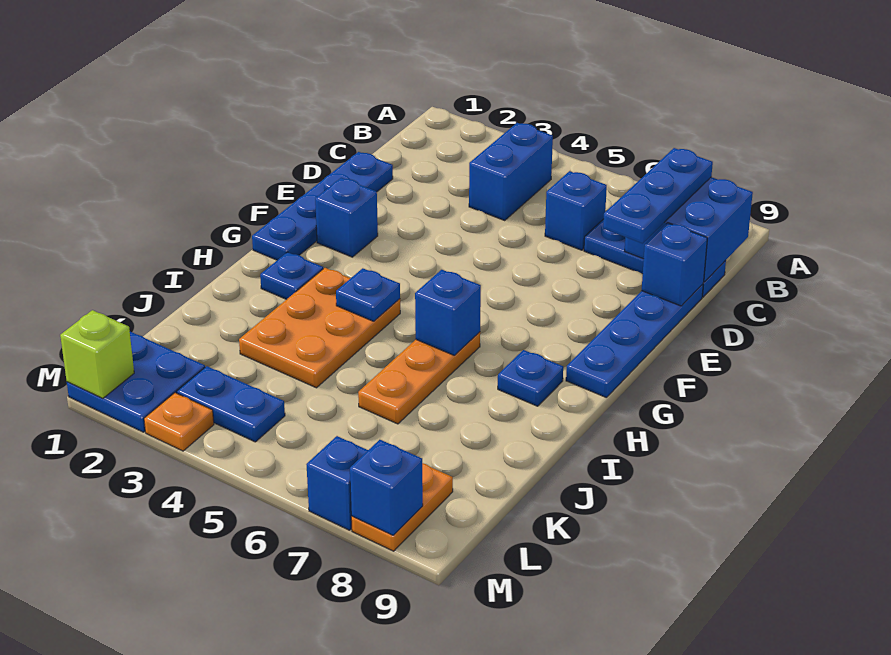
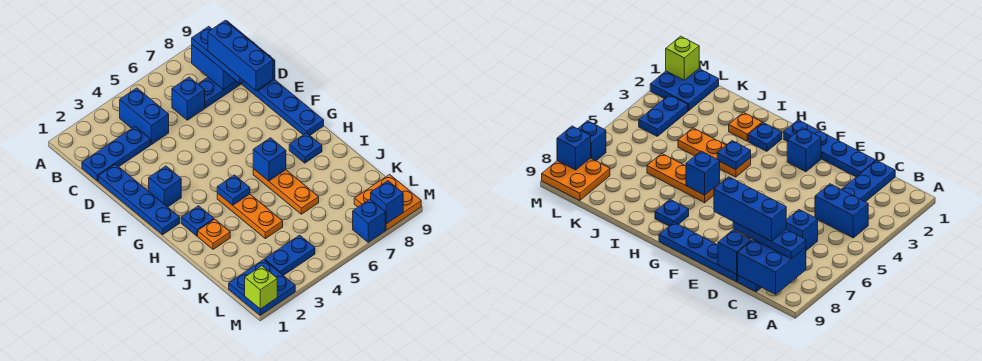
none -> blue 1x3 plate [82,127,151,181]
none -> blue 1x3 brick [208,21,273,90]
orange 2x3 plate [239,268,400,388] -> orange 1x3 plate [217,193,283,239]
orange 1x2 plate [351,463,453,551] -> orange 2x2 plate [354,174,421,230]
orange 1x1 plate [144,393,214,451] -> orange 1x1 plate moved to [198,219,230,249]

